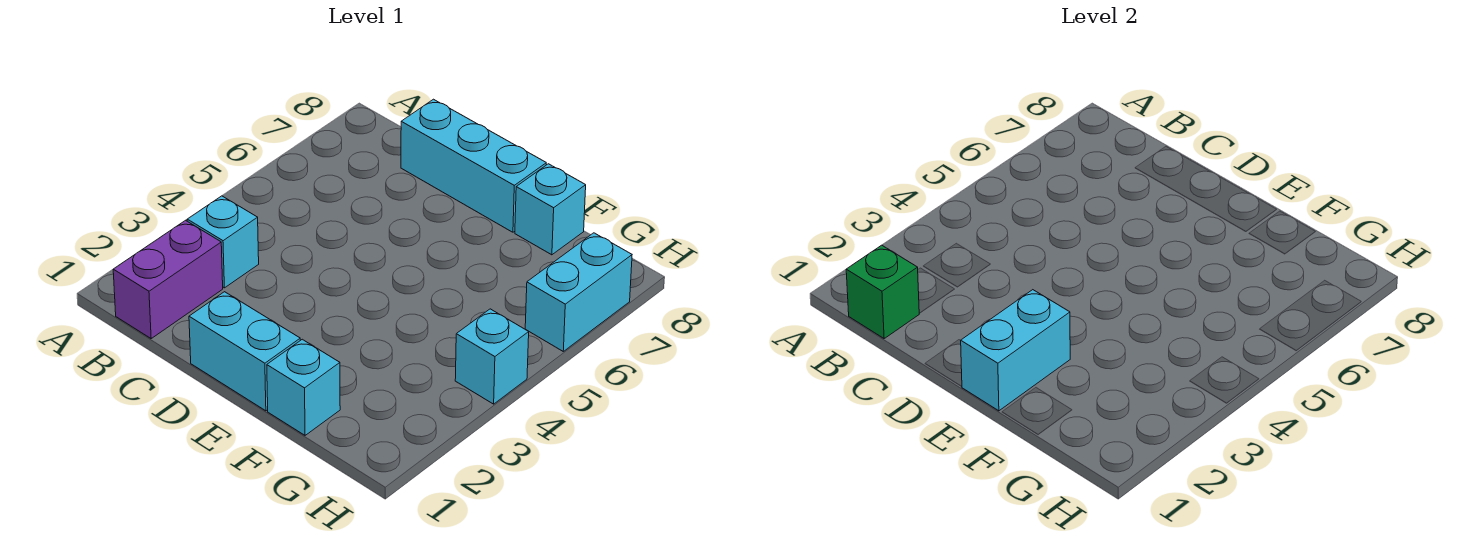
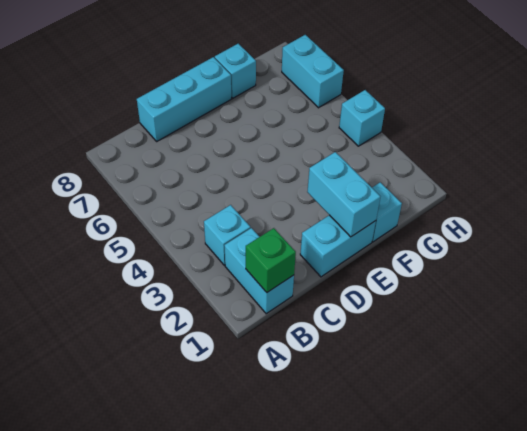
purple 1x2 brick [113,220,223,338] -> cyan 1x2 brick [224,228,294,314]

